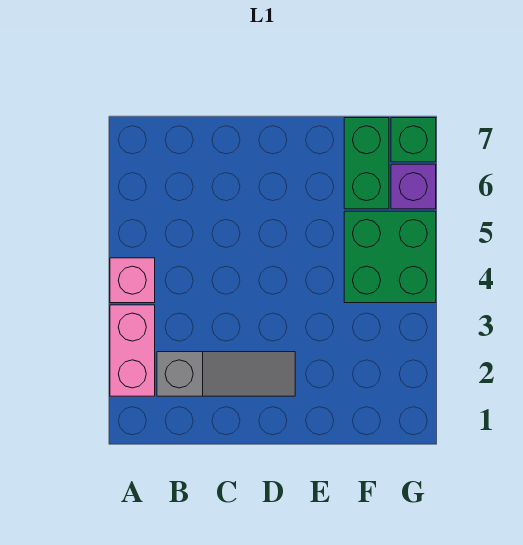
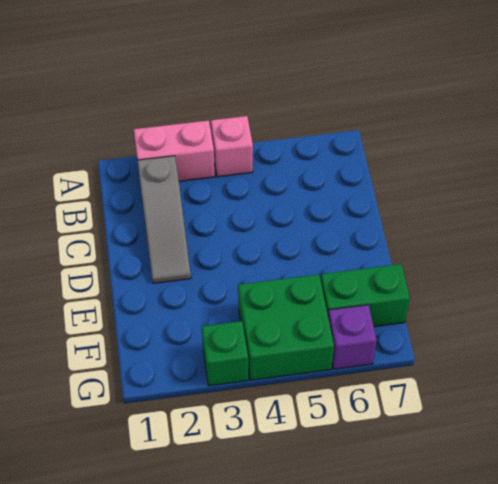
green 1x1 brick [391,118,436,162] -> green 1x1 brick moved to [202,321,248,386]

